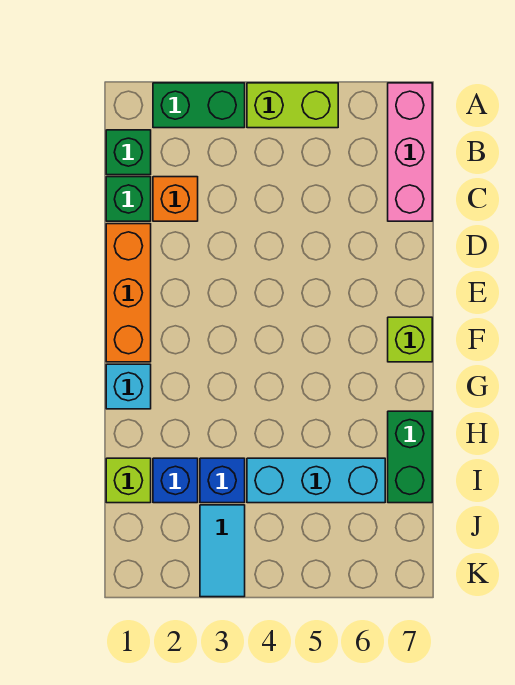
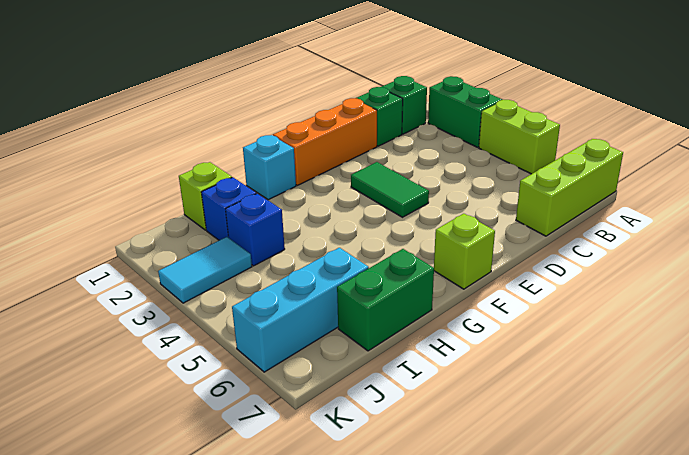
pink 1x3 brick [388,83,432,221] -> lime 1x3 brick [516,139,623,236]
orange 1x1 brick [153,177,198,221] -> none
none -> green 1x2 tile [351,162,429,217]
cyan 1x3 brick [247,458,385,503] -> cyan 1x3 brick turned to [232,248,369,372]

